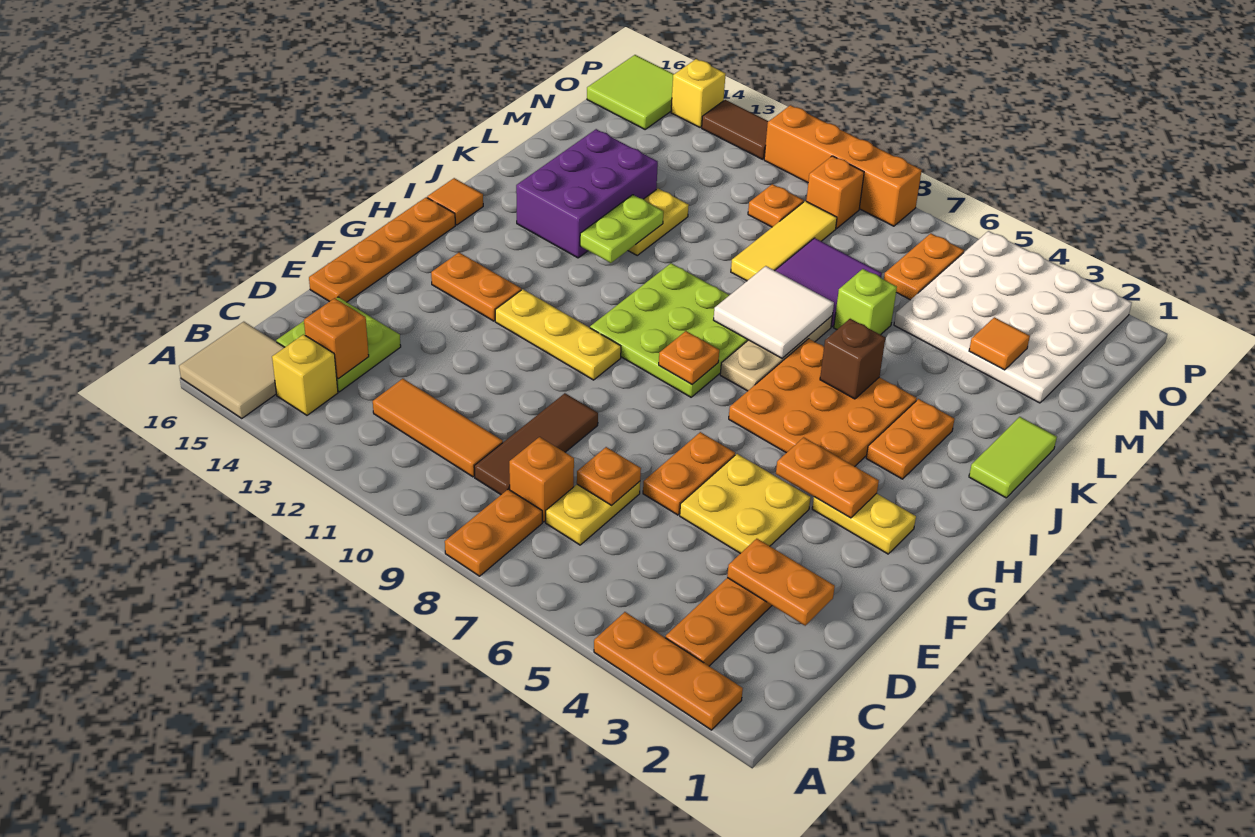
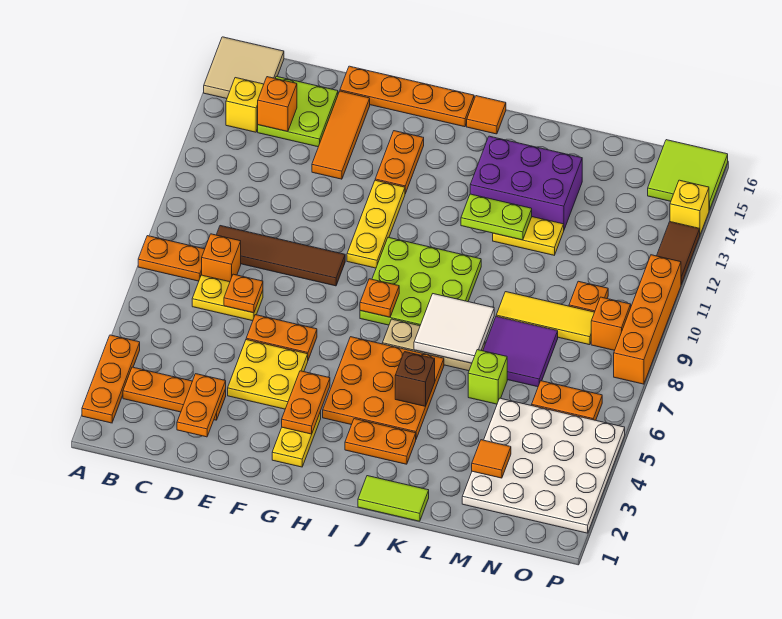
brown 1x3 tile [474,393,598,495] -> brown 1x4 tile [216,226,345,286]
orange 1x3 tile [373,379,503,477] -> orange 1x3 tile moved to [312,91,370,179]

